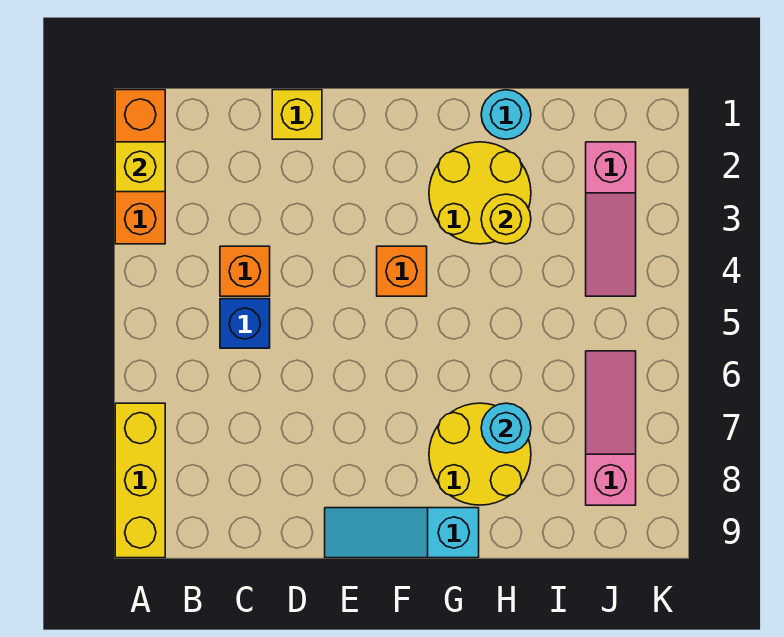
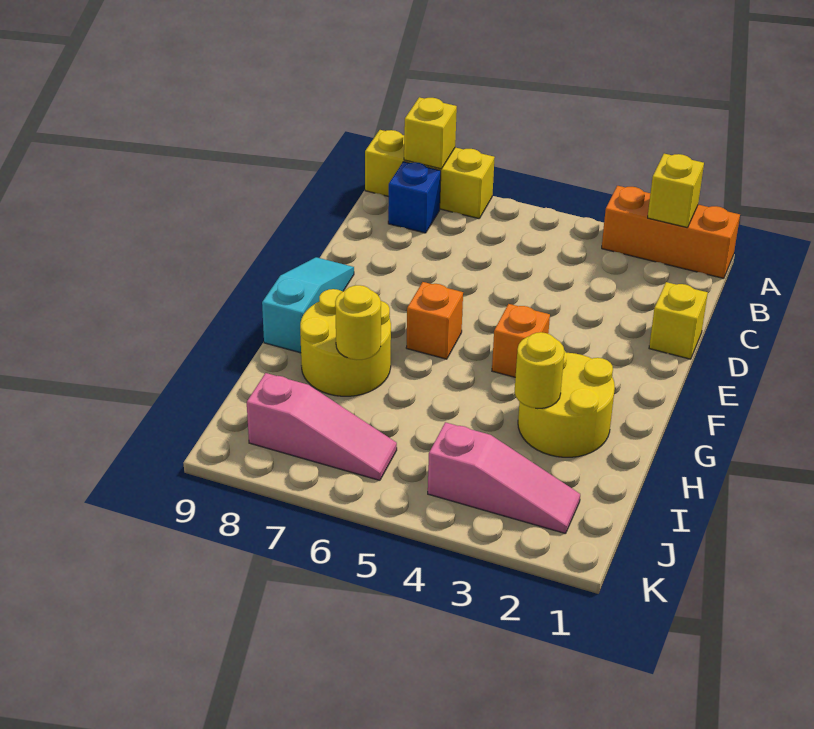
none -> yellow 1x1 brick [404,97,457,169]
orange 1x1 brick [220,246,270,296] -> orange 1x1 brick moved to [406,282,463,359]
blue 1x1 brick [220,299,270,348] -> blue 1x1 brick moved to [388,162,441,233]
cyan 1x1 round brick [481,90,531,139] -> none
cyan 1x1 round brick [481,403,531,453] -> yellow 1x1 round brick [335,285,381,360]
pink 1x3 slope [586,142,636,296] -> pink 1x3 slope turned to [428,422,580,534]

